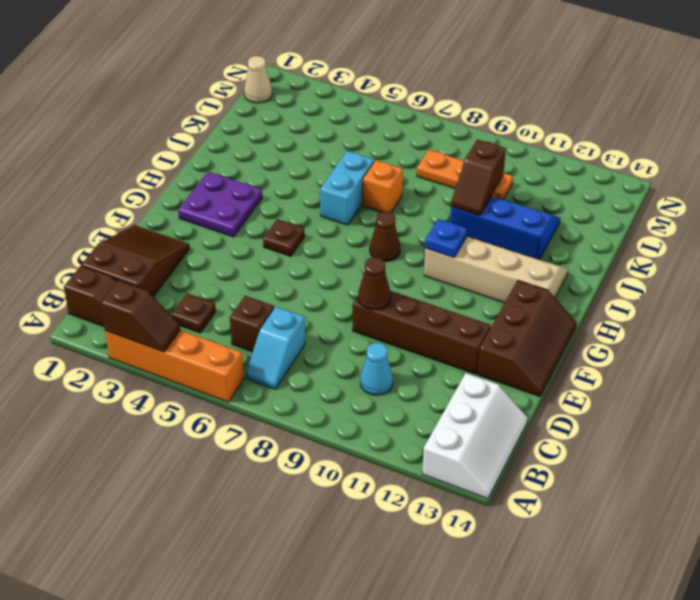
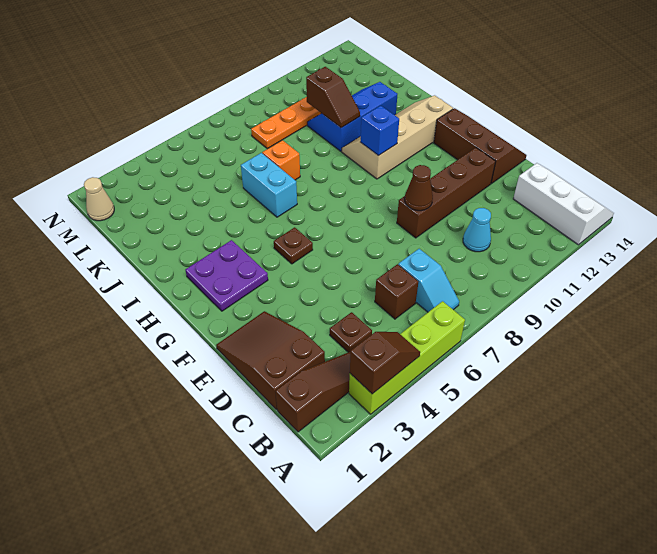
orange 1x4 brick [105,330,244,402] -> lime 1x4 brick [349,301,465,414]
brown 1x1 cone [370,212,400,261] -> none
blue 1x1 plate [425,219,467,258] -> blue 1x1 brick [360,106,399,156]

